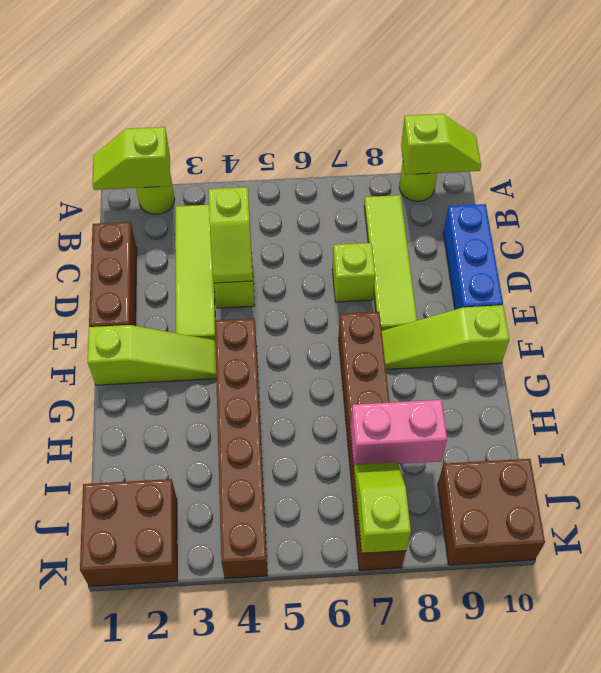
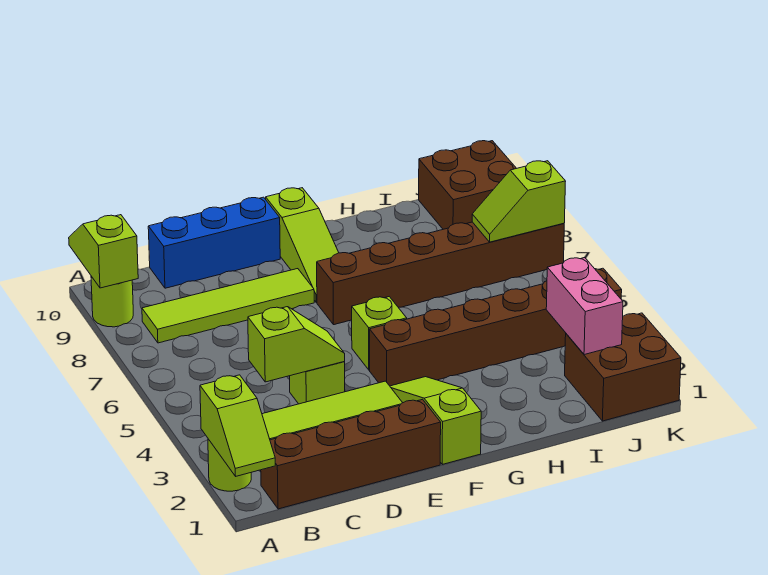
brown 1x3 brick [89,222,137,327] -> brown 1x4 brick [261,399,441,509]
lime 1x1 brick [332,243,375,302] -> lime 1x1 brick moved to [352,297,407,370]
pink 1x2 brick [350,400,447,465] -> pink 1x2 brick moved to [546,258,623,355]

